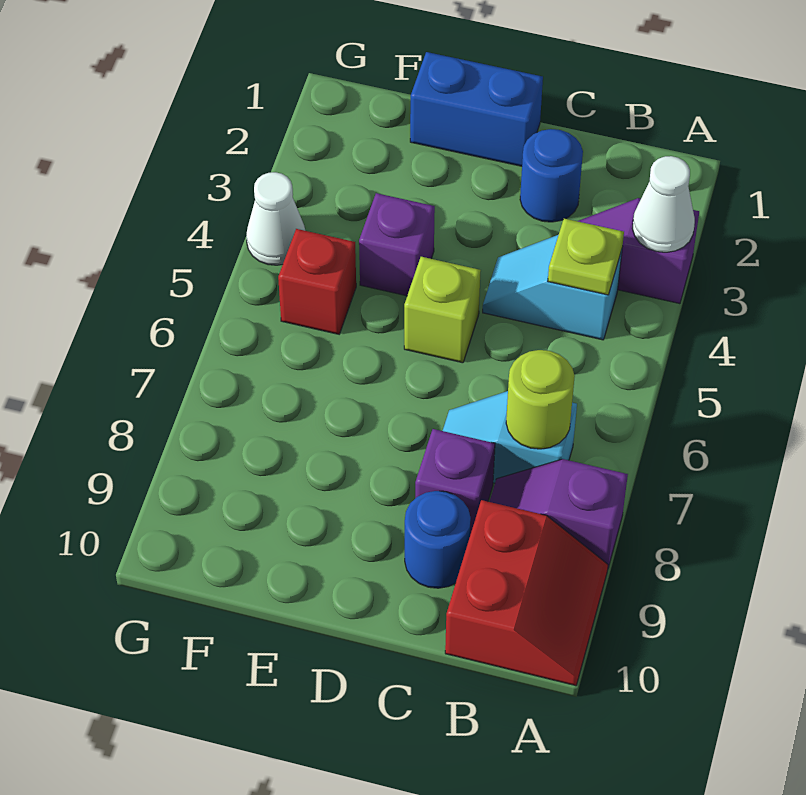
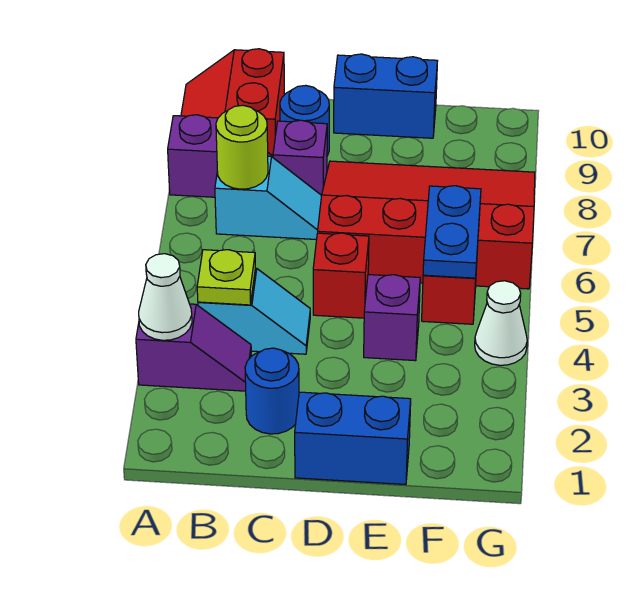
lime 1x1 brick [404,257,481,363] -> red 1x1 brick [313,233,369,318]
none -> red 3x4 slope [318,161,535,289]
none -> blue 1x2 brick [334,54,437,138]
none -> blue 1x2 plate [423,186,481,278]

